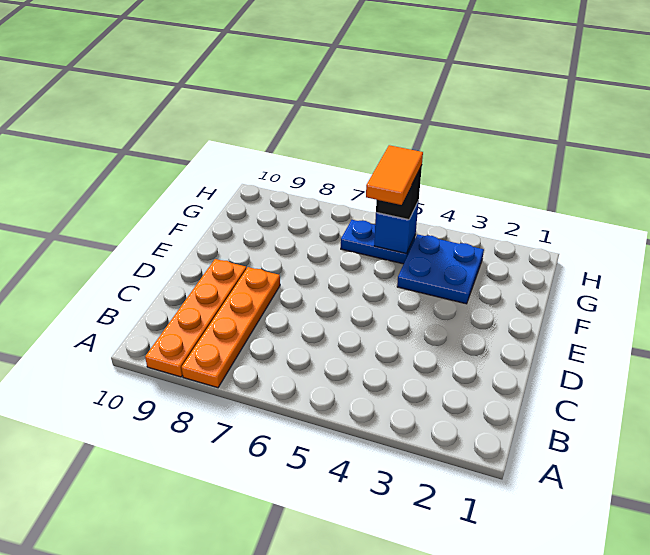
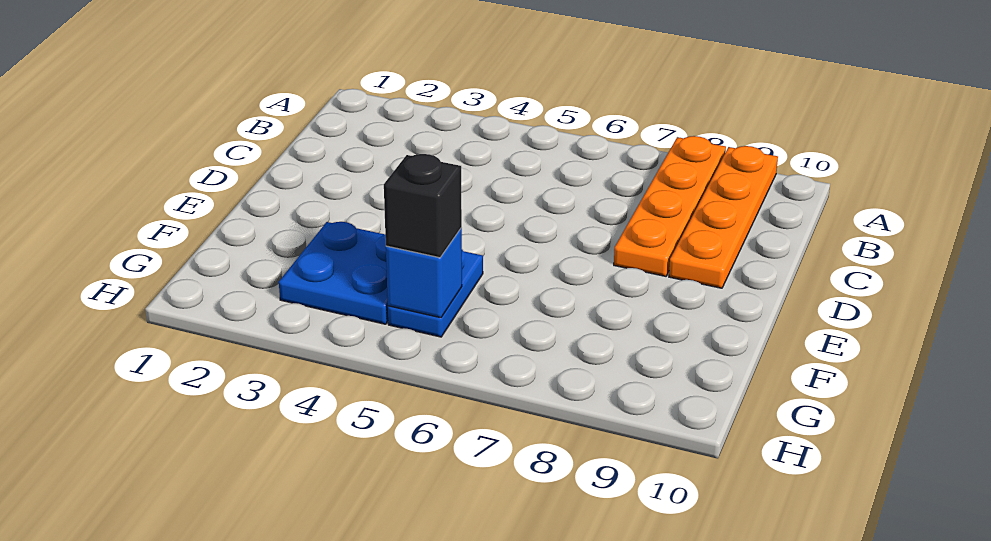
orange 1x2 tile [366,145,423,205] -> none
blue 1x2 plate [341,220,416,264] -> blue 1x2 plate turned to [388,250,483,337]

